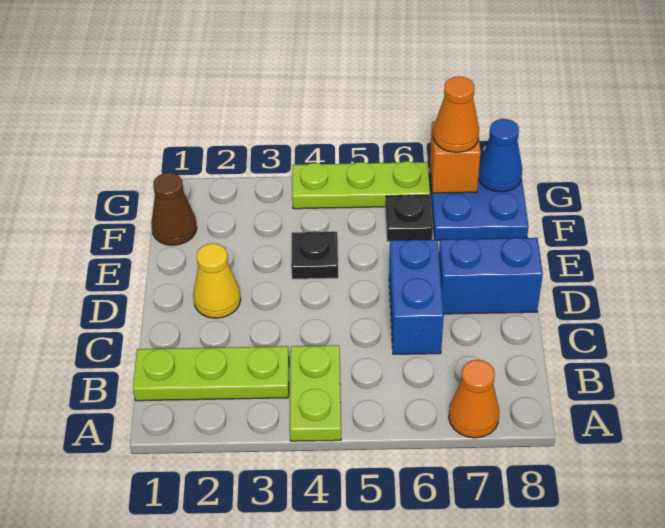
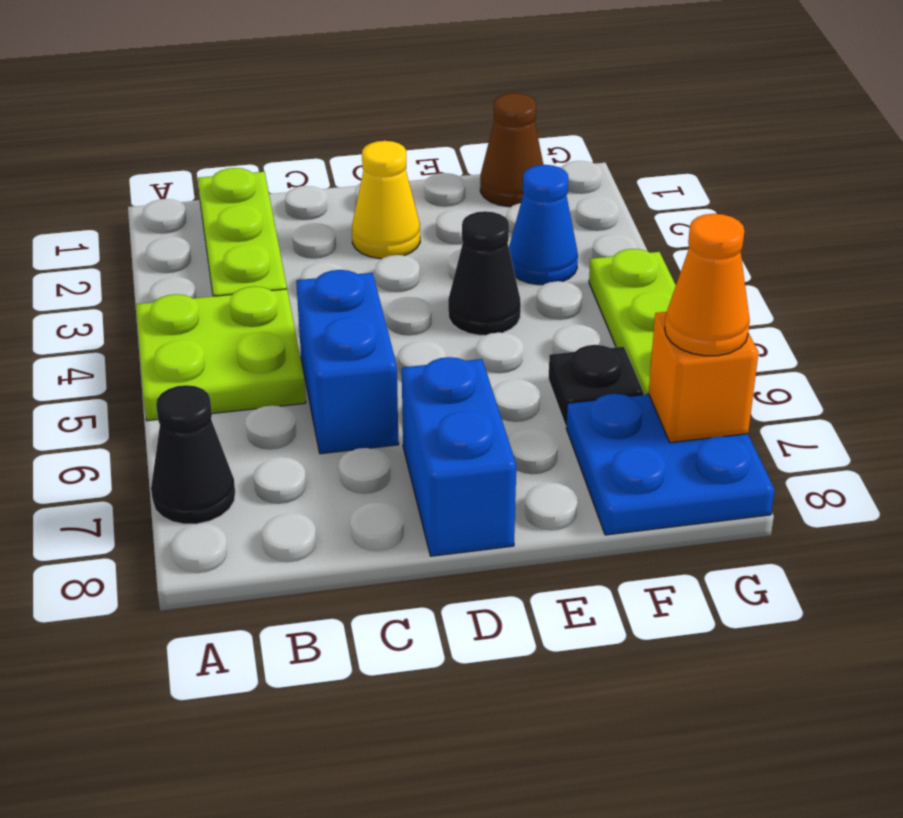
lime 1x2 plate [290,345,341,441] -> lime 2x2 plate [136,286,306,421]
orange 1x1 cone [449,360,499,438] -> black 1x1 cone [151,385,235,524]
blue 1x2 brick [389,239,444,354] -> blue 1x2 brick turned to [296,270,399,454]
black 1x1 plate [291,231,338,279] -> black 1x1 cone [448,211,521,336]
blue 1x1 cone [478,119,522,192] -> blue 1x1 cone moved to [509,165,578,285]

